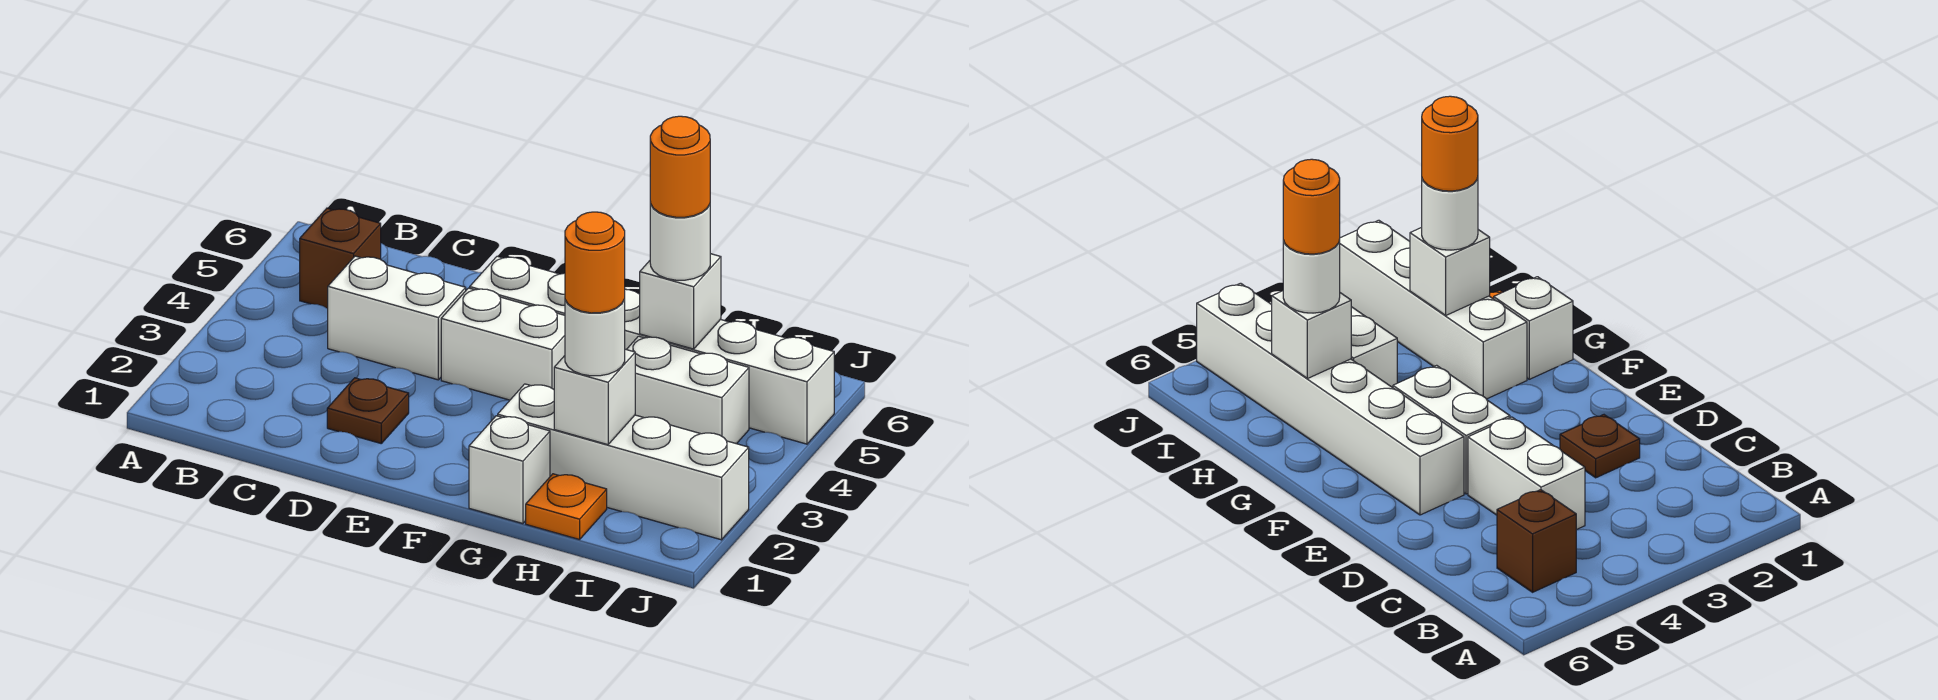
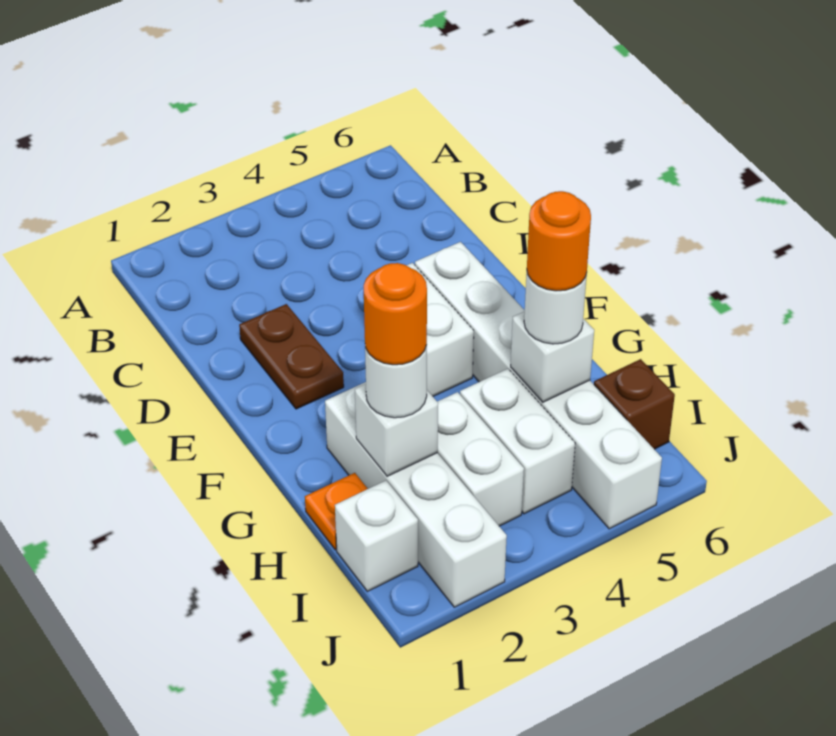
brown 1x1 brick [300,208,381,309] -> brown 1x1 brick moved to [594,359,675,449]
white 1x2 brick [328,256,466,380] -> white 1x2 brick moved to [437,392,524,526]
brown 1x1 plate [327,378,409,443] -> brown 1x2 plate [239,304,344,409]
white 1x1 brick [469,416,550,524] -> white 1x1 brick moved to [335,481,418,591]

